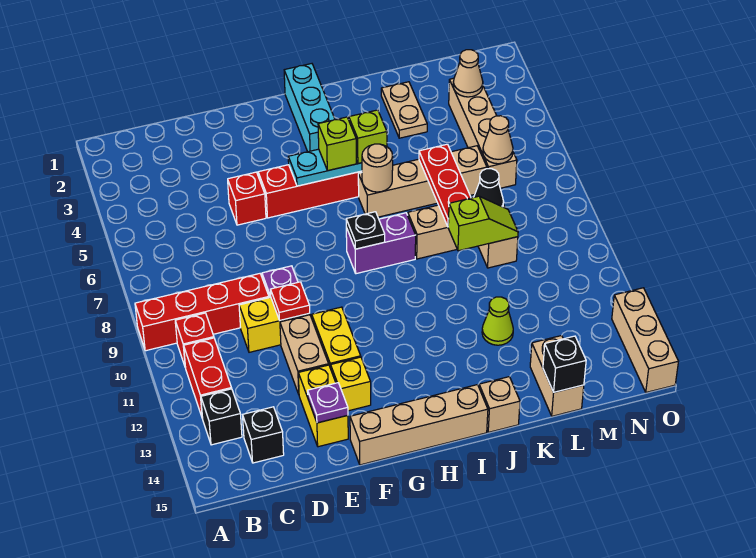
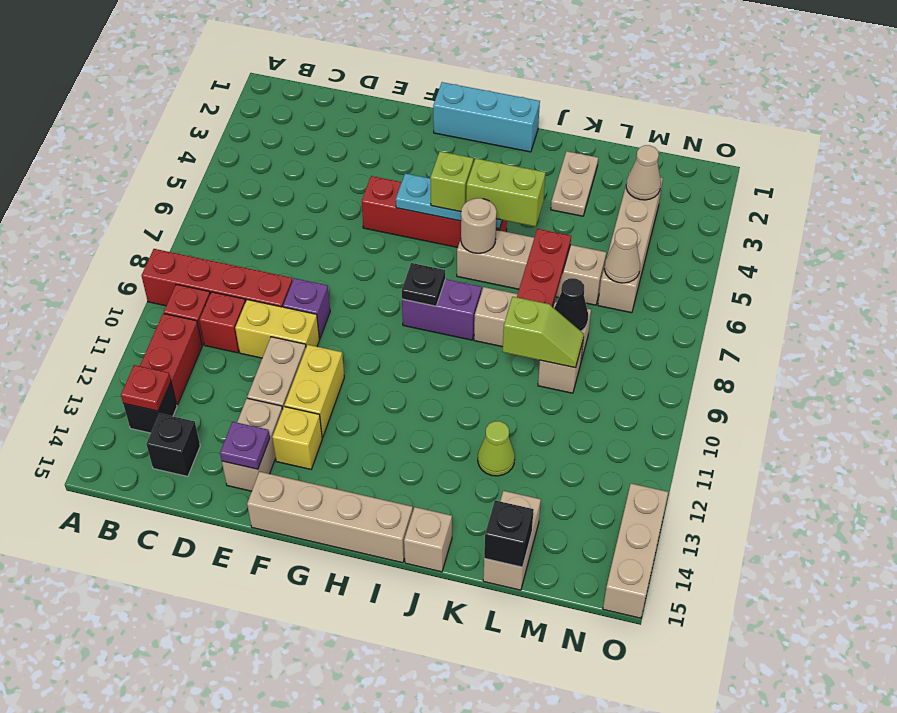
red 1x1 brick [228,172,266,225] -> red 1x1 brick moved to [199,292,245,353]
red 1x1 plate [270,282,310,320] -> red 1x1 plate moved to [121,365,171,411]
yellow 1x2 brick [298,365,348,447] -> tan 1x2 brick [222,398,283,491]
cyan 1x3 brick [284,64,335,152] -> cyan 1x3 brick turned to [433,82,540,152]
lime 1x1 brick [349,110,387,164] -> lime 1x2 brick [466,158,546,227]

